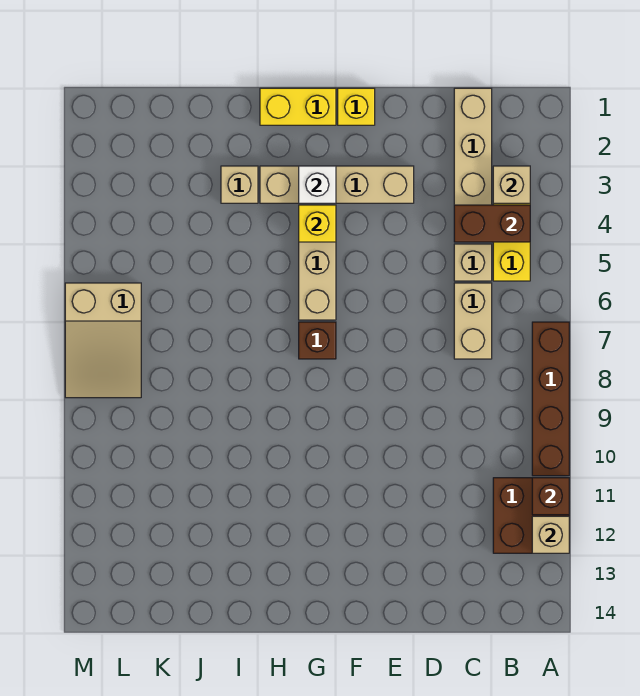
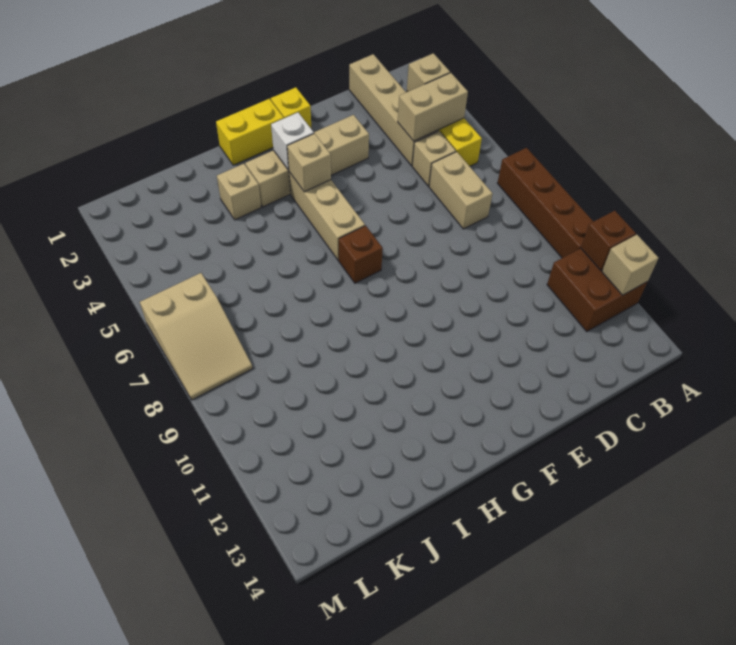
brown 1x2 brick [454,205,530,242] -> tan 1x2 brick [398,73,468,141]
yellow 1x1 brick [299,205,336,242] -> tan 1x1 brick [287,133,331,192]

